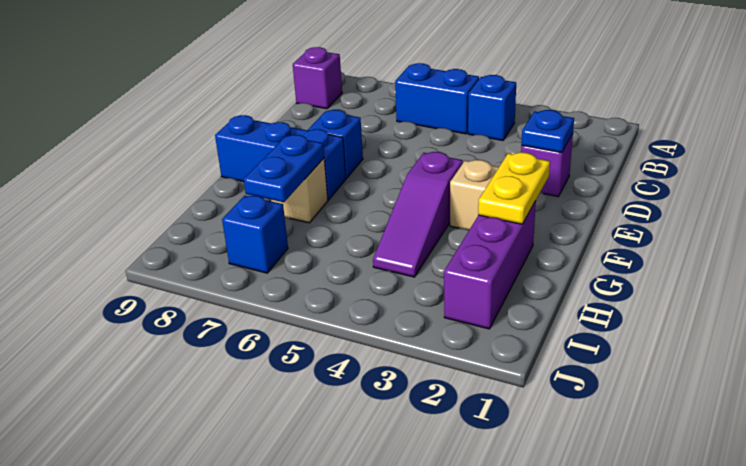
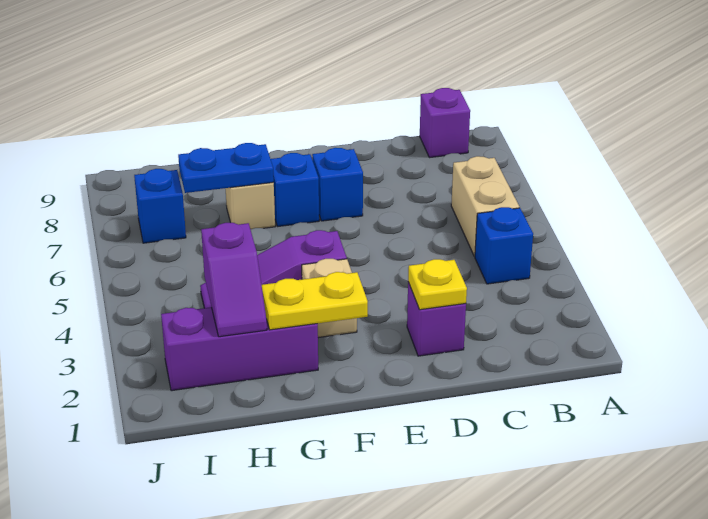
blue 1x2 brick [395,63,479,134] -> tan 1x2 brick [451,156,519,257]
blue 1x1 plate [521,110,574,153] -> yellow 1x1 plate [408,259,467,310]
blue 1x3 brick [215,115,346,200] -> blue 1x1 brick [271,153,319,226]
none -> purple 1x2 slope [201,223,267,337]

